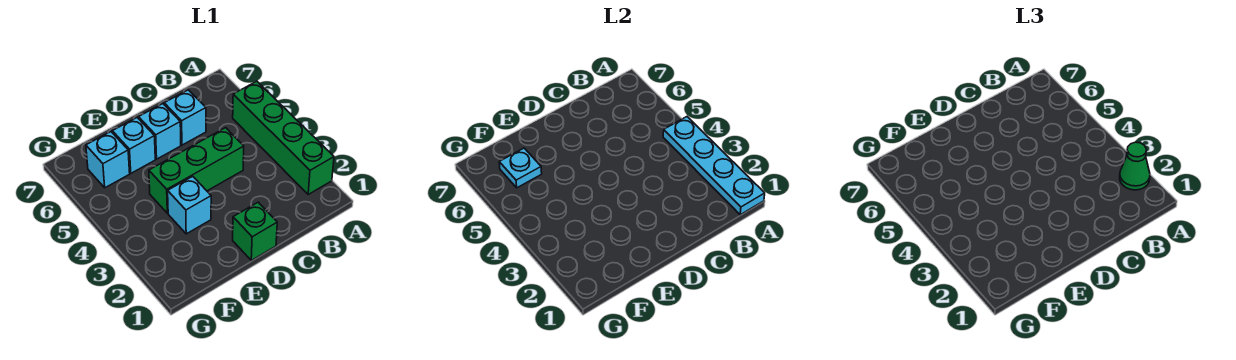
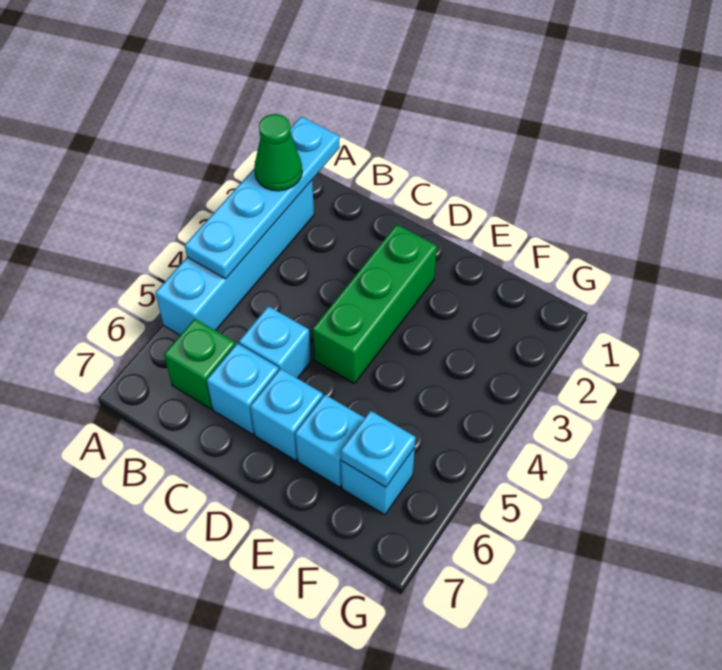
green 1x4 brick [233,81,334,194] -> cyan 1x4 brick [155,180,314,335]
green 1x3 brick [149,128,244,213] -> green 1x3 brick turned to [313,224,437,384]
green 1x1 brick [233,202,277,260] -> green 1x1 brick moved to [164,319,236,409]
cyan 1x1 brick [168,176,211,234] -> cyan 1x1 brick moved to [239,306,311,378]

